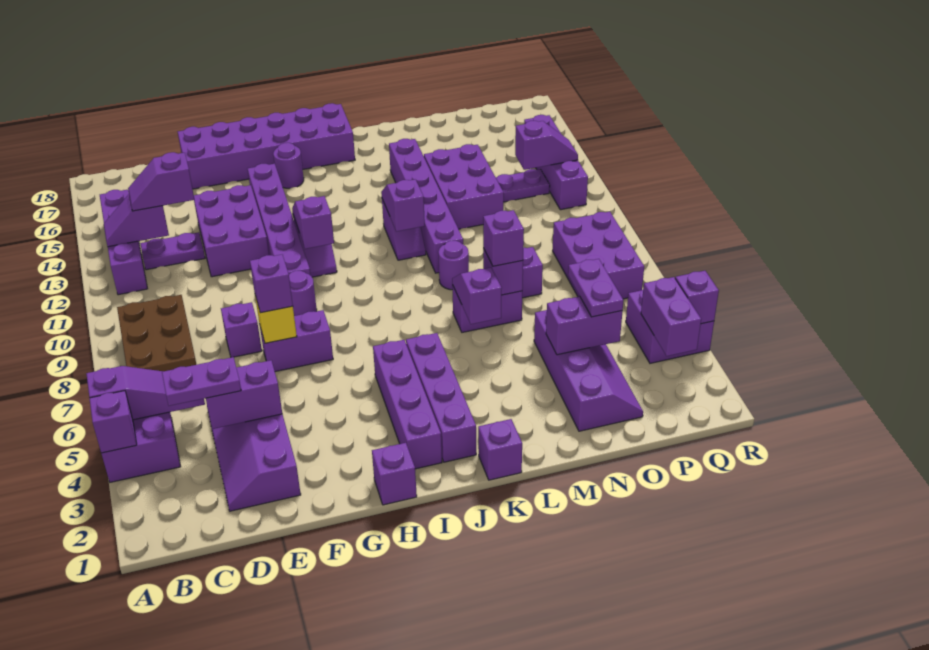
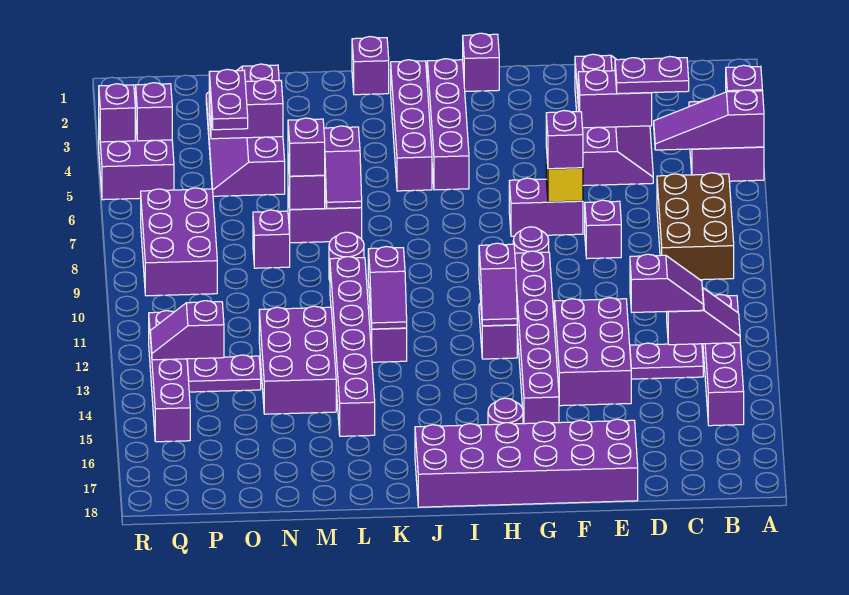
purple 1x2 brick [641,277,701,356] -> purple 1x1 brick [136,83,172,141]

